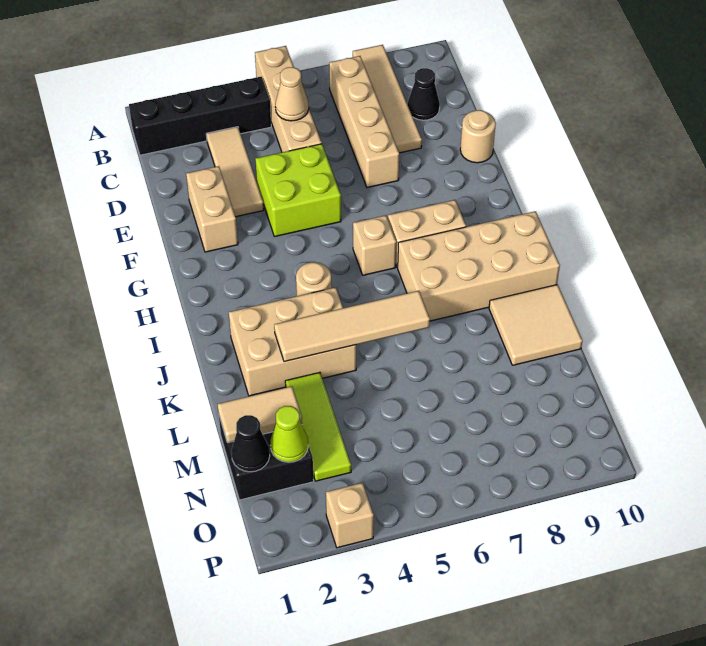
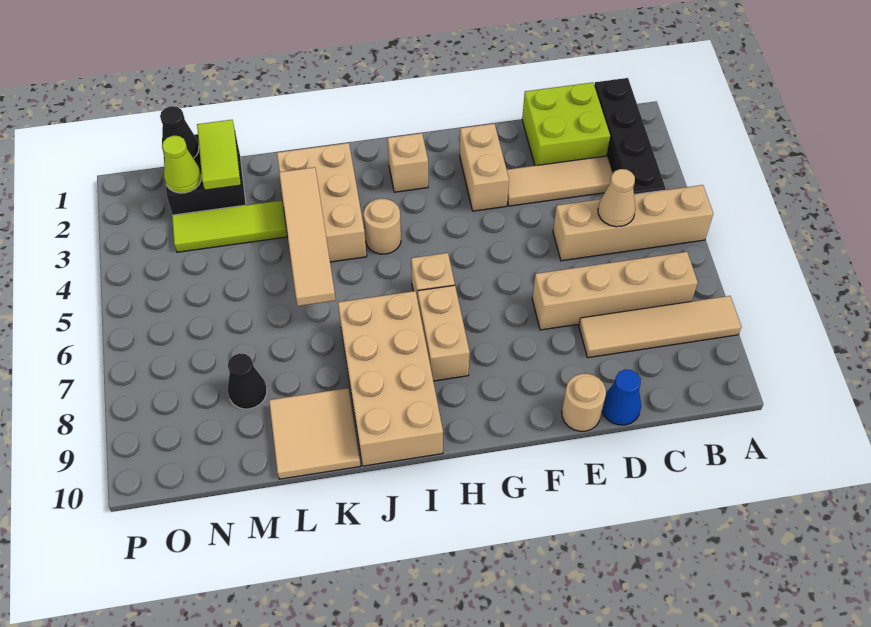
black 1x1 cone [408,68,440,120] -> black 1x1 cone moved to [227,353,267,409]
none -> blue 1x1 cone [602,369,641,425]
tan 1x2 brick [186,166,238,252] -> tan 1x2 brick turned to [460,124,509,211]
lime 2x2 brick [255,144,341,237] -> lime 2x2 brick moved to [522,82,610,166]
tan 1x2 tile [218,386,302,443] -> lime 1x2 tile [197,120,241,190]
tan 1x1 brick [326,483,374,548] -> tan 1x1 brick moved to [388,133,428,192]

